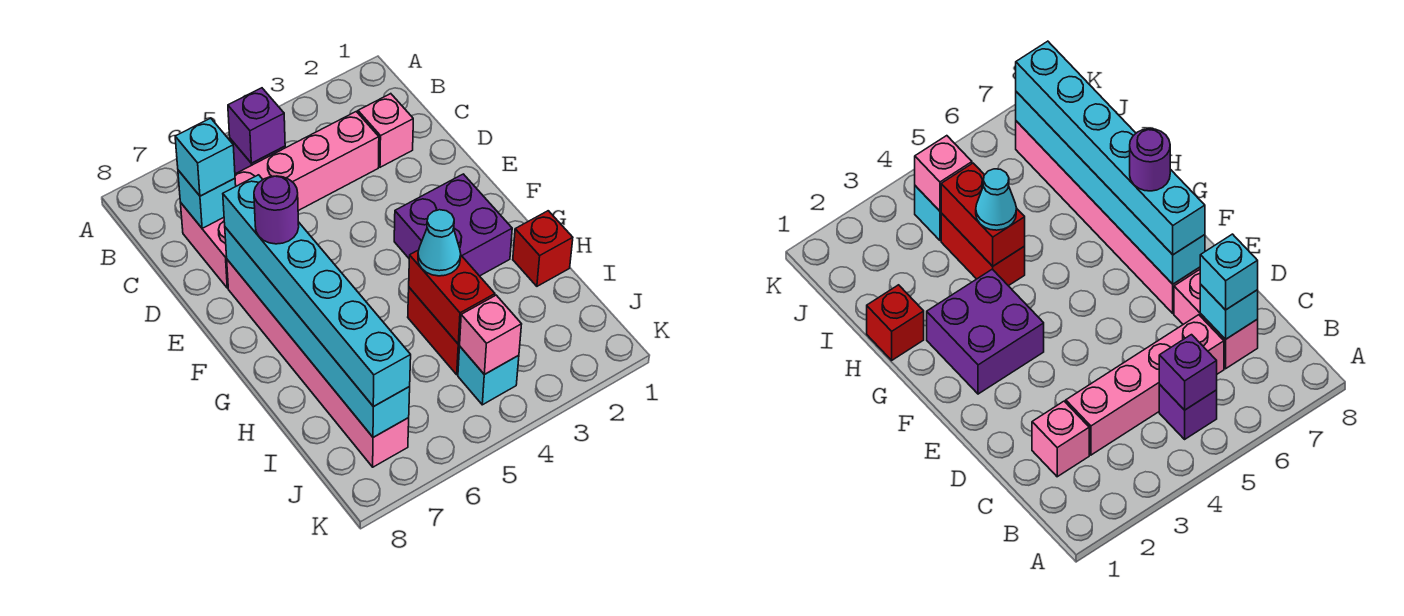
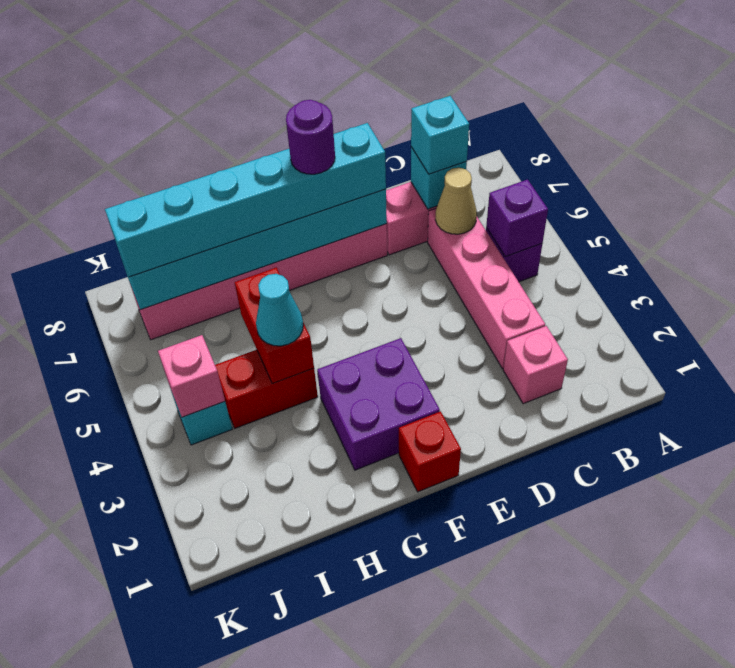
none -> tan 1x1 cone [436,168,477,234]
red 1x1 brick [513,211,573,286] -> red 1x1 brick moved to [399,411,461,492]
red 1x2 brick [409,250,495,344] -> red 1x2 brick turned to [235,268,314,384]

